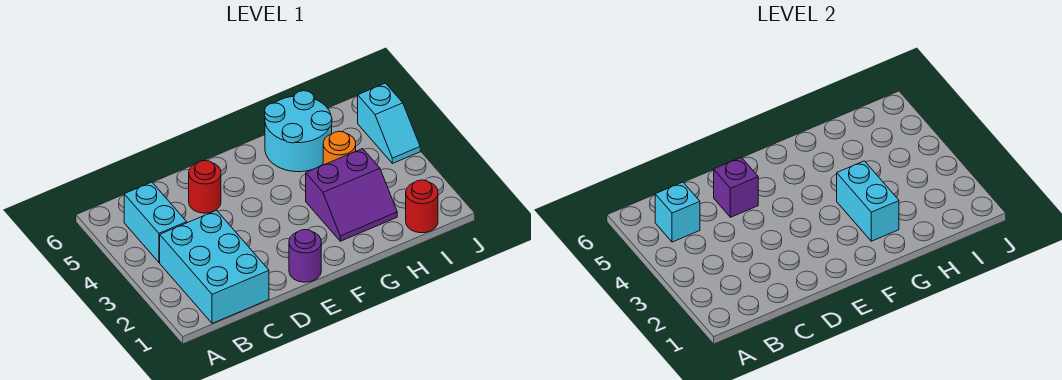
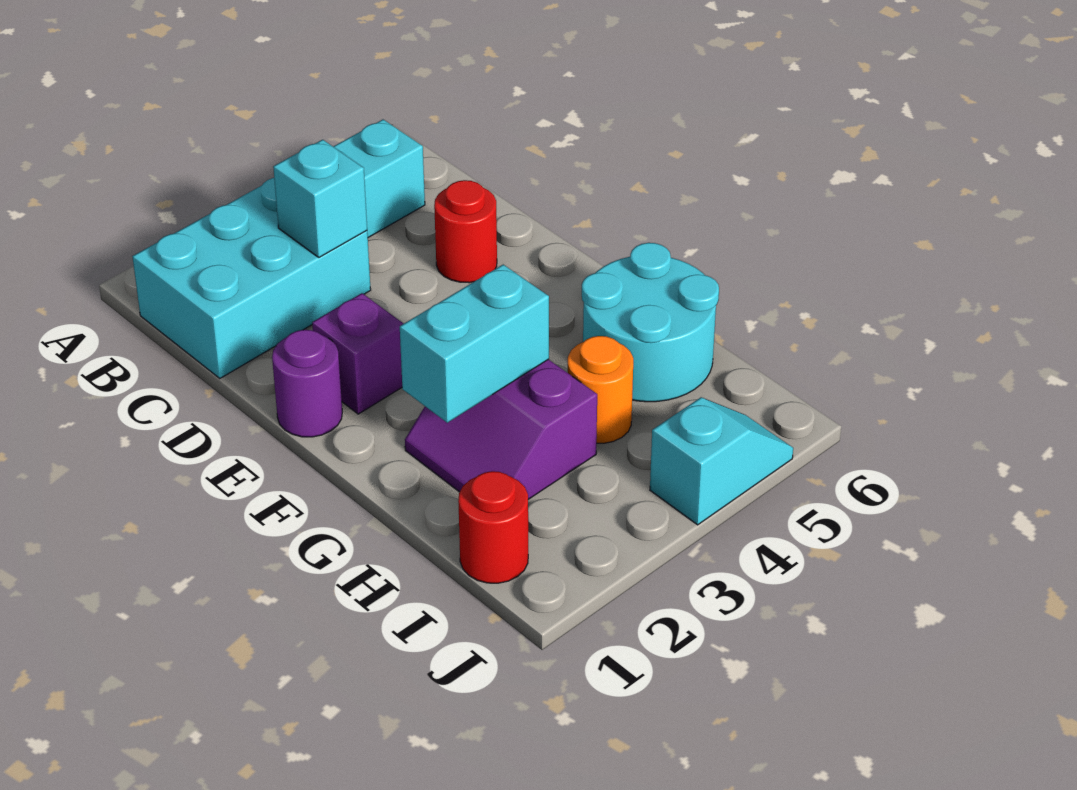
cyan 1x1 brick [655,182,700,242] -> cyan 1x1 brick moved to [273,140,367,257]
purple 1x1 brick [714,157,758,217] -> purple 1x1 brick moved to [312,293,404,414]
cyan 1x2 slope [358,83,420,163] -> cyan 1x2 slope turned to [650,397,793,525]

